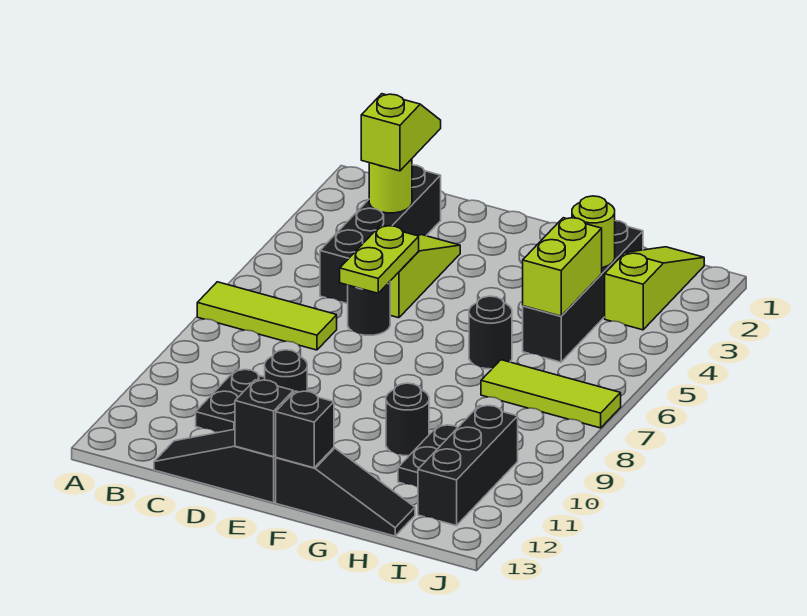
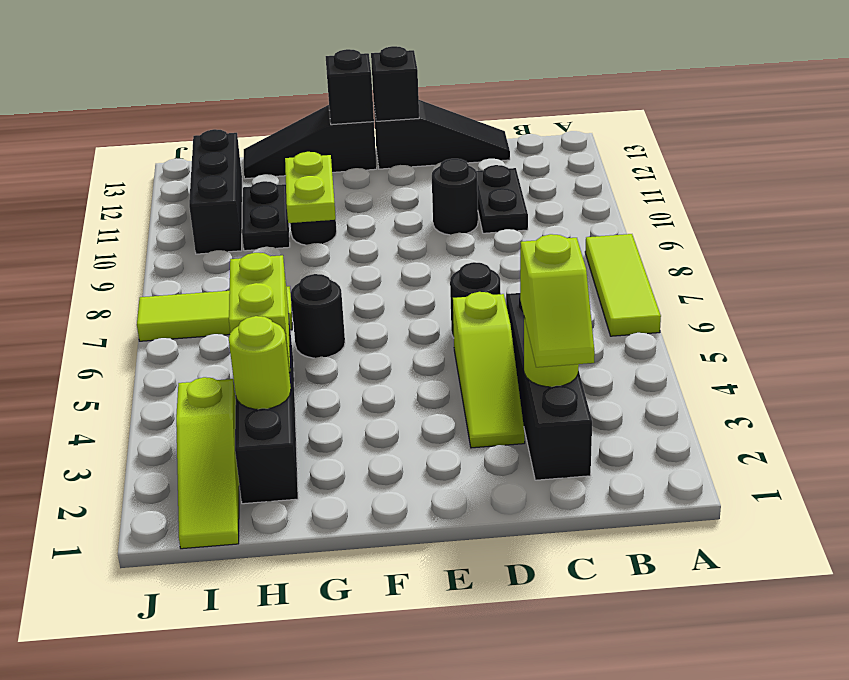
lime 1x3 tile [197,282,337,350] -> lime 1x3 tile turned to [585,234,661,336]
lime 1x2 plate [340,226,419,293] -> lime 1x2 plate moved to [285,152,336,223]

